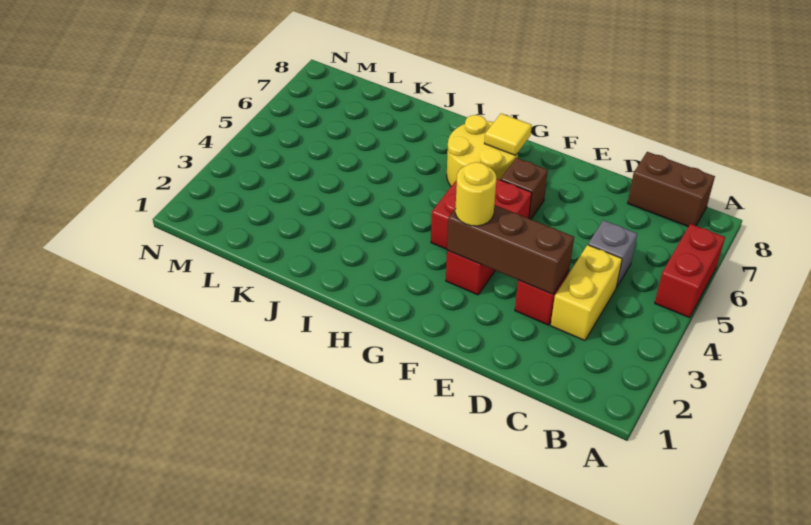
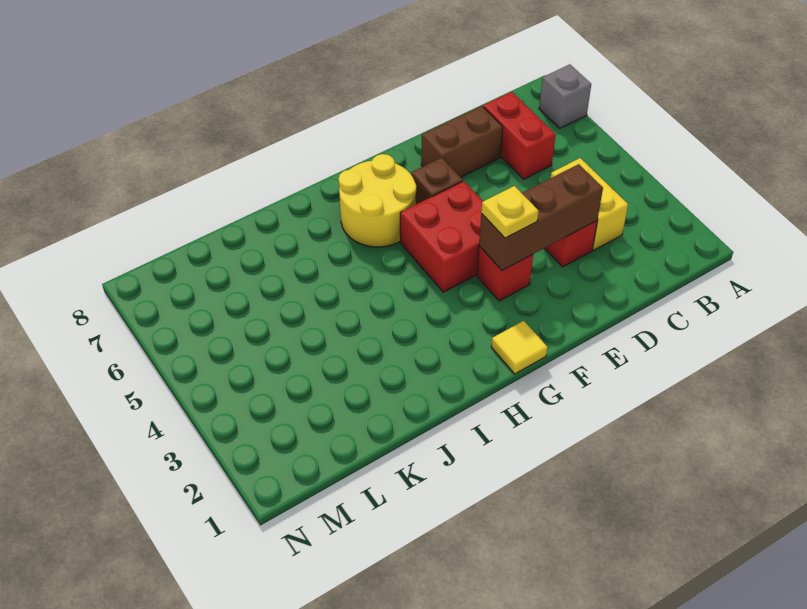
red 1x2 brick [655,224,725,318] -> red 1x2 brick moved to [483,92,556,179]
brown 1x2 brick [628,152,715,227] -> brown 1x2 brick moved to [421,106,503,177]
grey 1x1 brick [588,220,637,288] -> grey 1x1 brick moved to [539,64,591,128]
yellow 1x1 round brick [455,162,496,226] -> yellow 1x1 plate [481,186,539,238]
yellow 1x1 tile [484,114,532,155] -> yellow 1x1 tile moved to [491,321,548,374]

